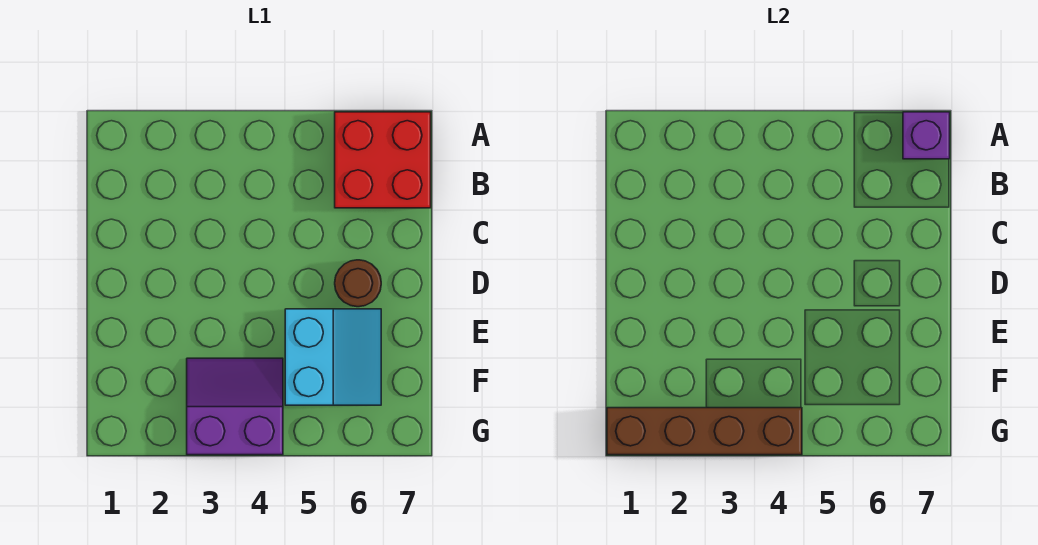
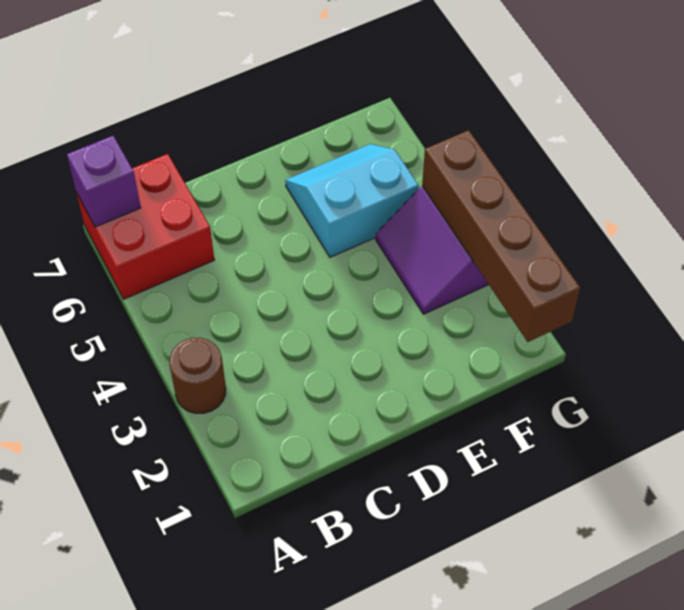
brown 1x1 round brick [335,260,381,307] -> brown 1x1 round brick moved to [170,338,226,413]

